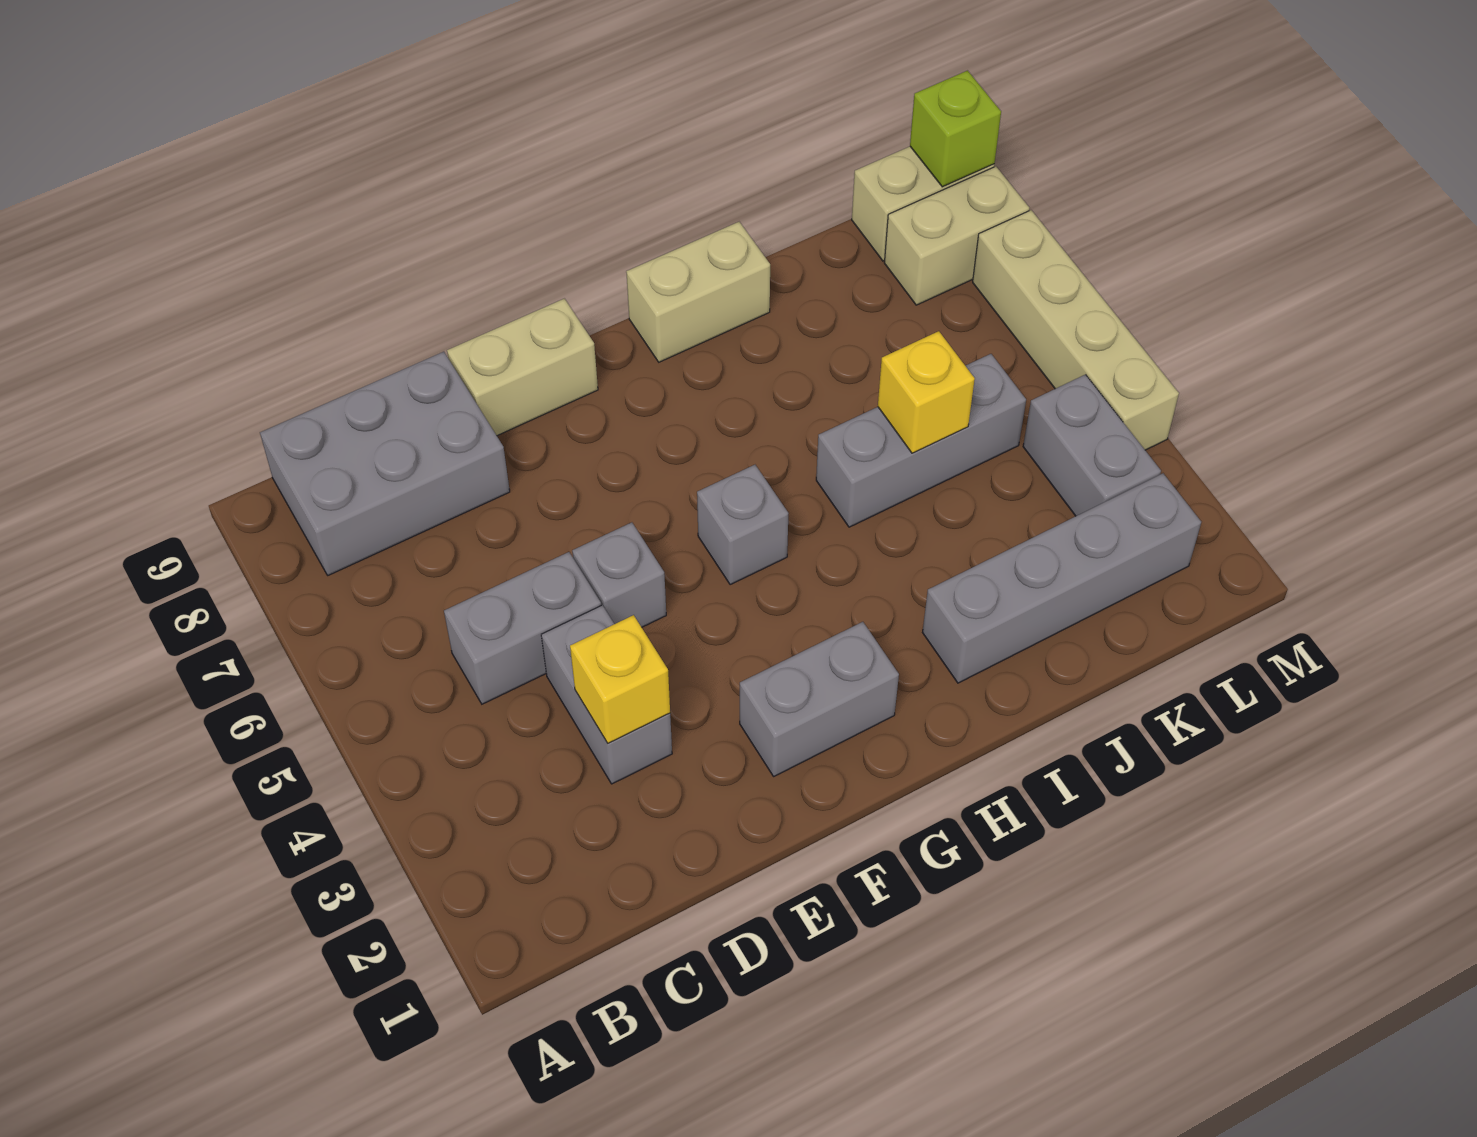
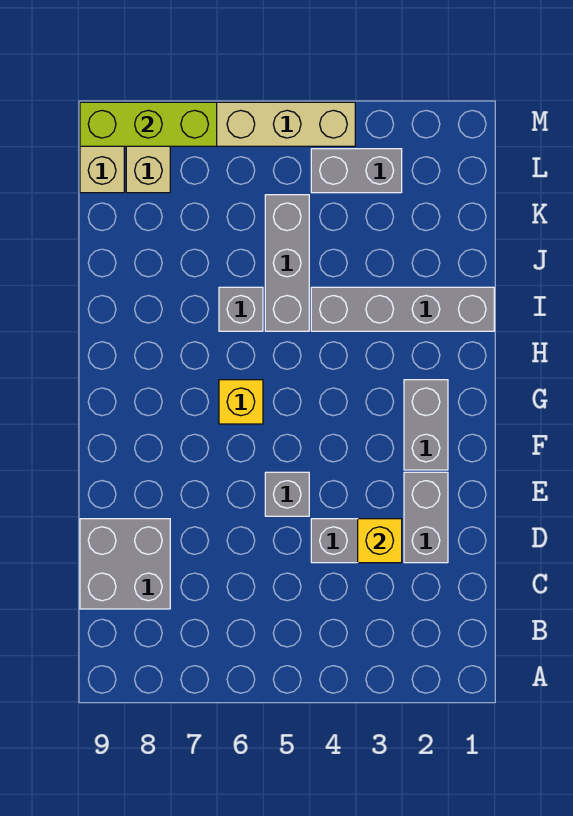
grey 2x3 brick [260,352,510,575] -> grey 2x2 brick [80,519,170,609]
grey 1x2 brick [444,552,601,704] -> grey 1x2 brick moved to [404,472,448,563]
tan 1x2 brick [447,299,598,436] -> none
grey 1x1 brick [697,465,789,585] -> grey 1x1 brick moved to [219,287,263,331]
tan 1x2 brick [626,222,770,362] -> none
grey 1x4 brick [923,473,1201,683] -> grey 1x4 brick turned to [311,287,494,331]
yellow 1x1 brick [878,331,975,453] -> yellow 1x1 brick moved to [219,380,263,424]
lime 1x1 brick [910,71,1001,187] -> lime 1x3 brick [80,102,217,146]

